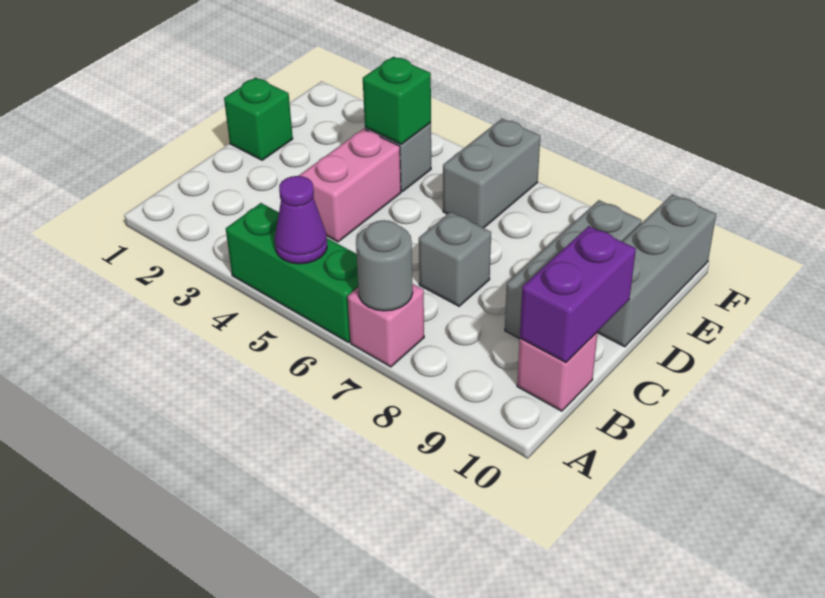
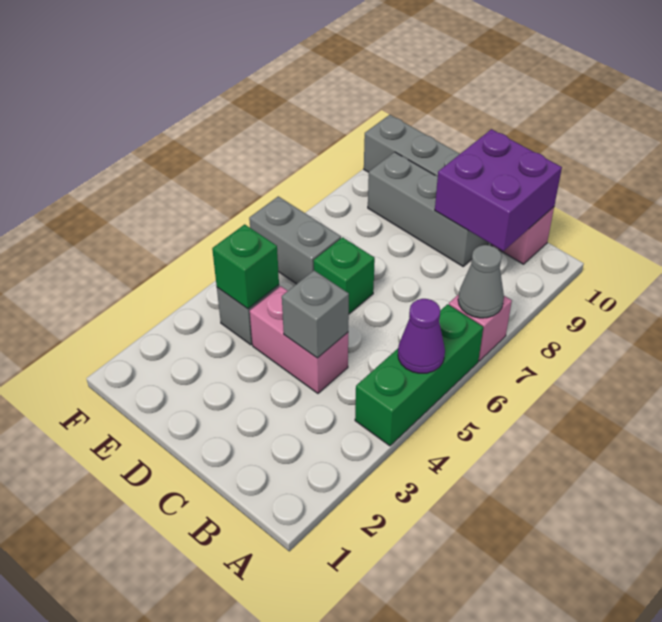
grey 1x1 round brick [356,220,413,311] -> grey 1x1 cone [458,245,504,318]
purple 1x2 brick [520,226,636,362] -> purple 2x2 brick [435,129,562,251]
grey 1x1 brick [419,212,491,306] -> grey 1x1 brick moved to [282,271,349,358]
green 1x1 brick [224,77,293,160] -> green 1x1 brick moved to [314,237,375,314]

